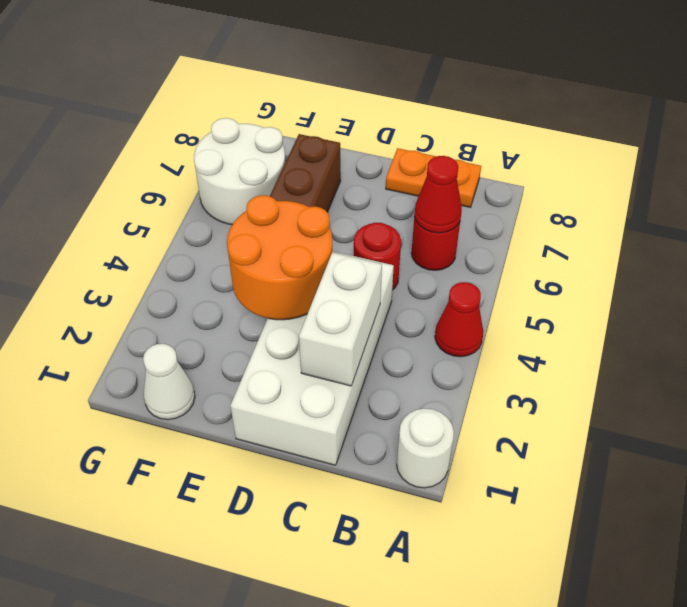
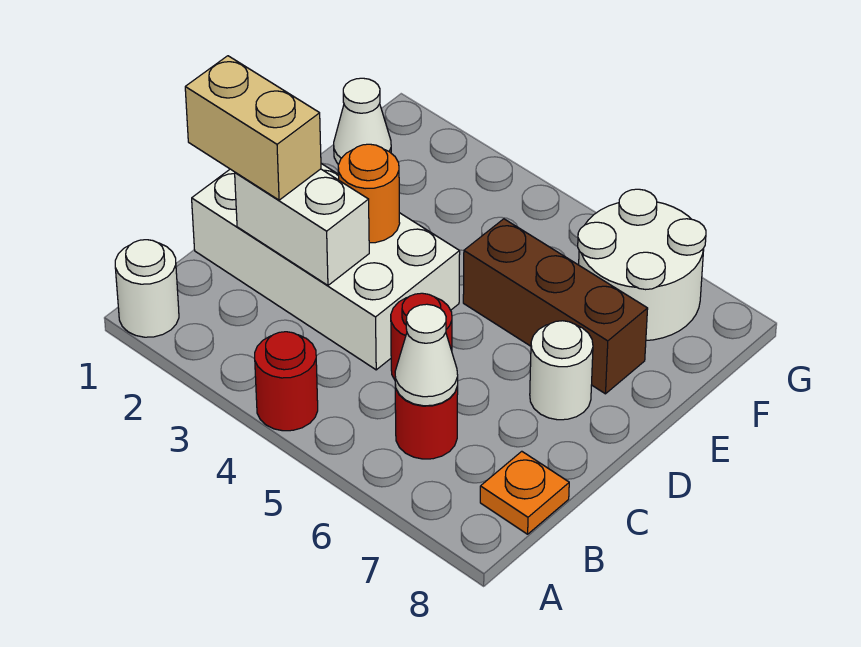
red 1x1 cone [435,282,483,357] -> red 1x1 round brick [255,332,318,431]
red 1x1 cone [414,156,462,233] -> white 1x1 cone [395,304,458,406]
orange 1x2 plate [386,148,481,207] -> orange 1x1 plate [480,451,569,534]
none -> tan 1x2 brick [185,56,321,200]
orange 2x2 round brick [227,195,332,320] -> orange 1x1 round brick [338,144,400,243]
none -> white 1x1 round brick [530,321,593,420]

